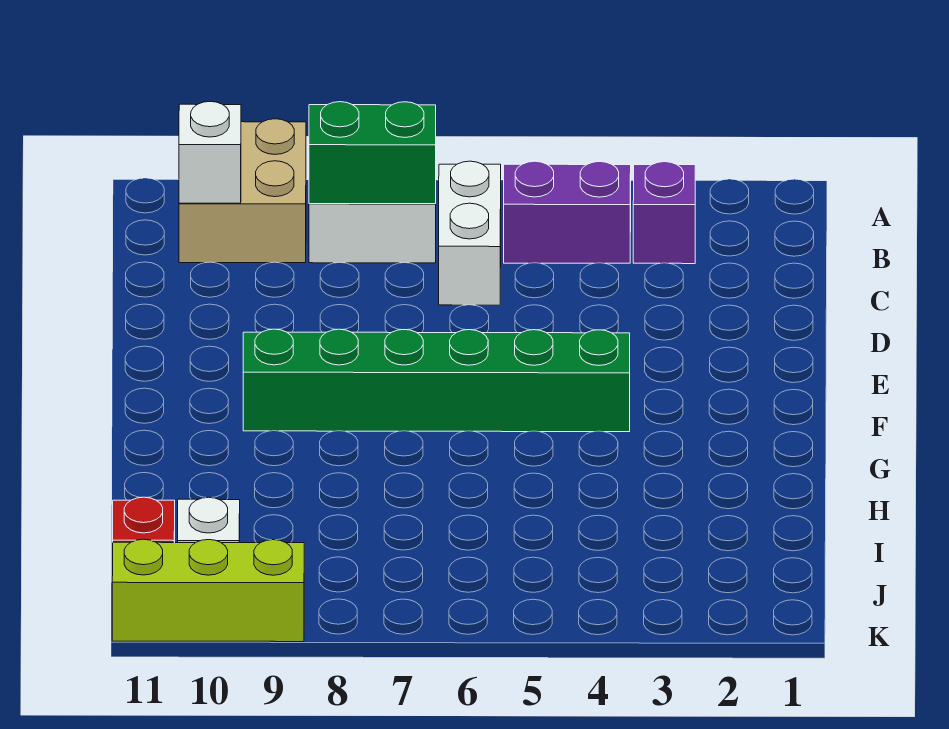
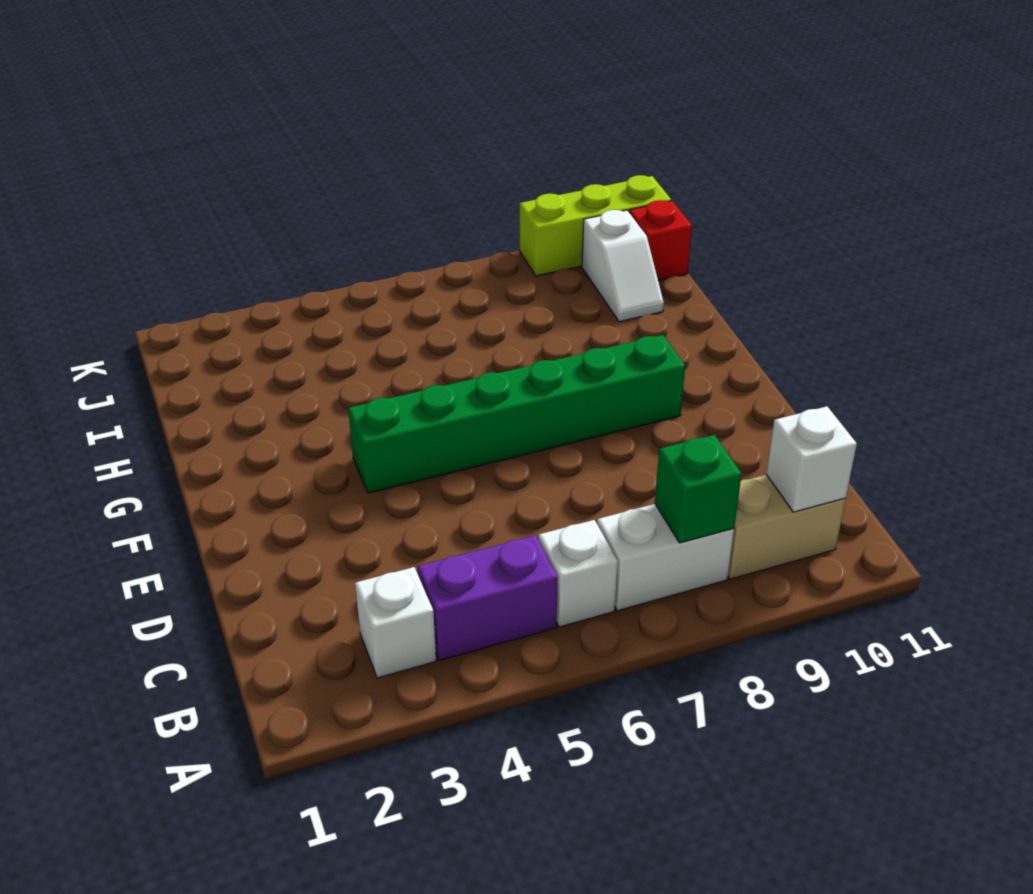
tan 2x2 brick [179,119,306,263] -> tan 1x2 brick [728,475,846,579]
purple 1x1 brick [633,162,695,264] -> white 1x1 brick [355,567,436,678]
white 1x2 brick [439,161,501,305] -> white 1x1 brick [538,520,618,627]
green 1x2 brick [309,102,436,204] -> green 1x1 brick [655,435,742,543]

